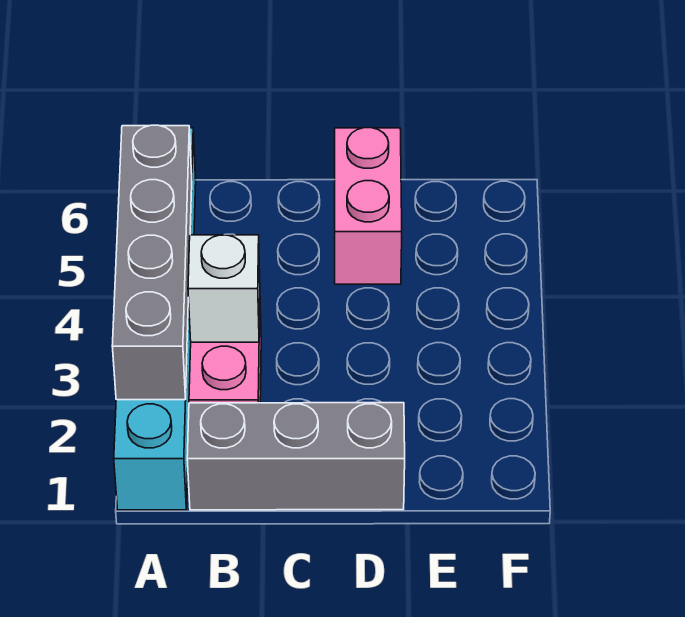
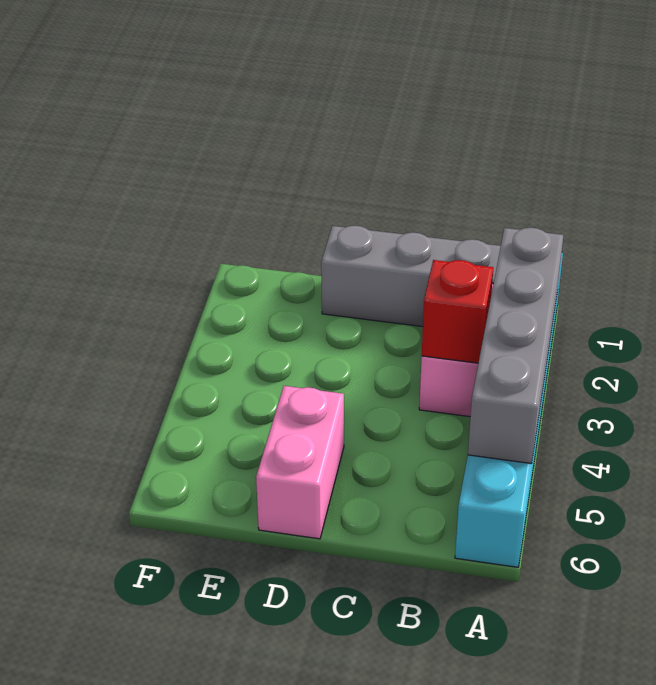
white 1x1 brick [188,235,260,342] -> red 1x1 brick [422,260,493,363]

